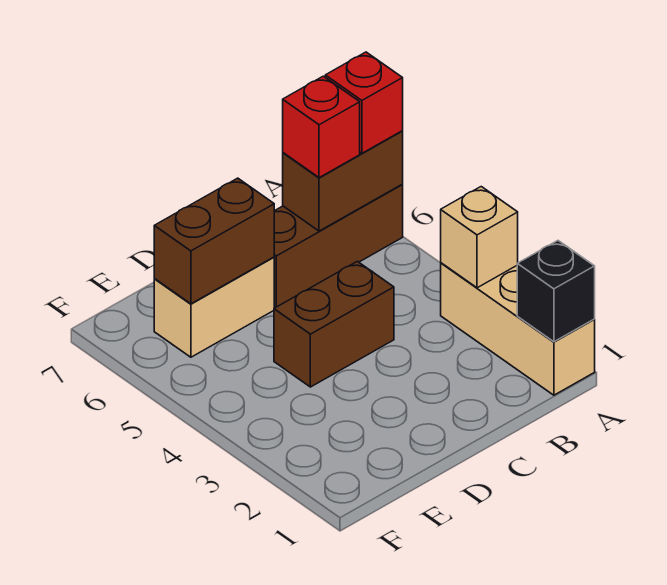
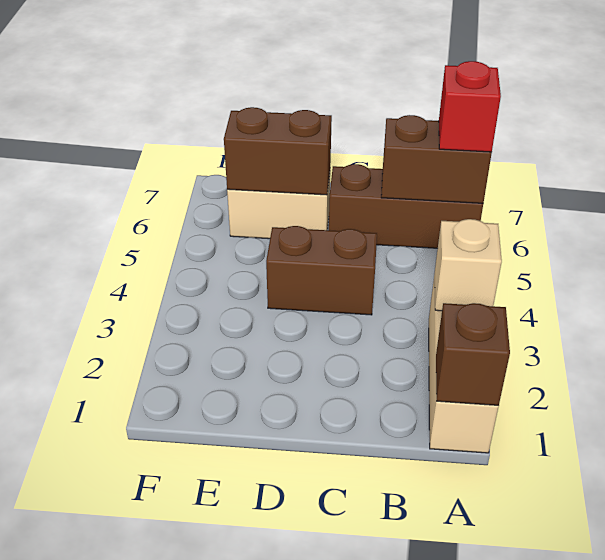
black 1x1 brick [517,241,595,342] -> brown 1x1 brick [436,303,510,405]
red 1x1 brick [283,76,360,178] -> none

